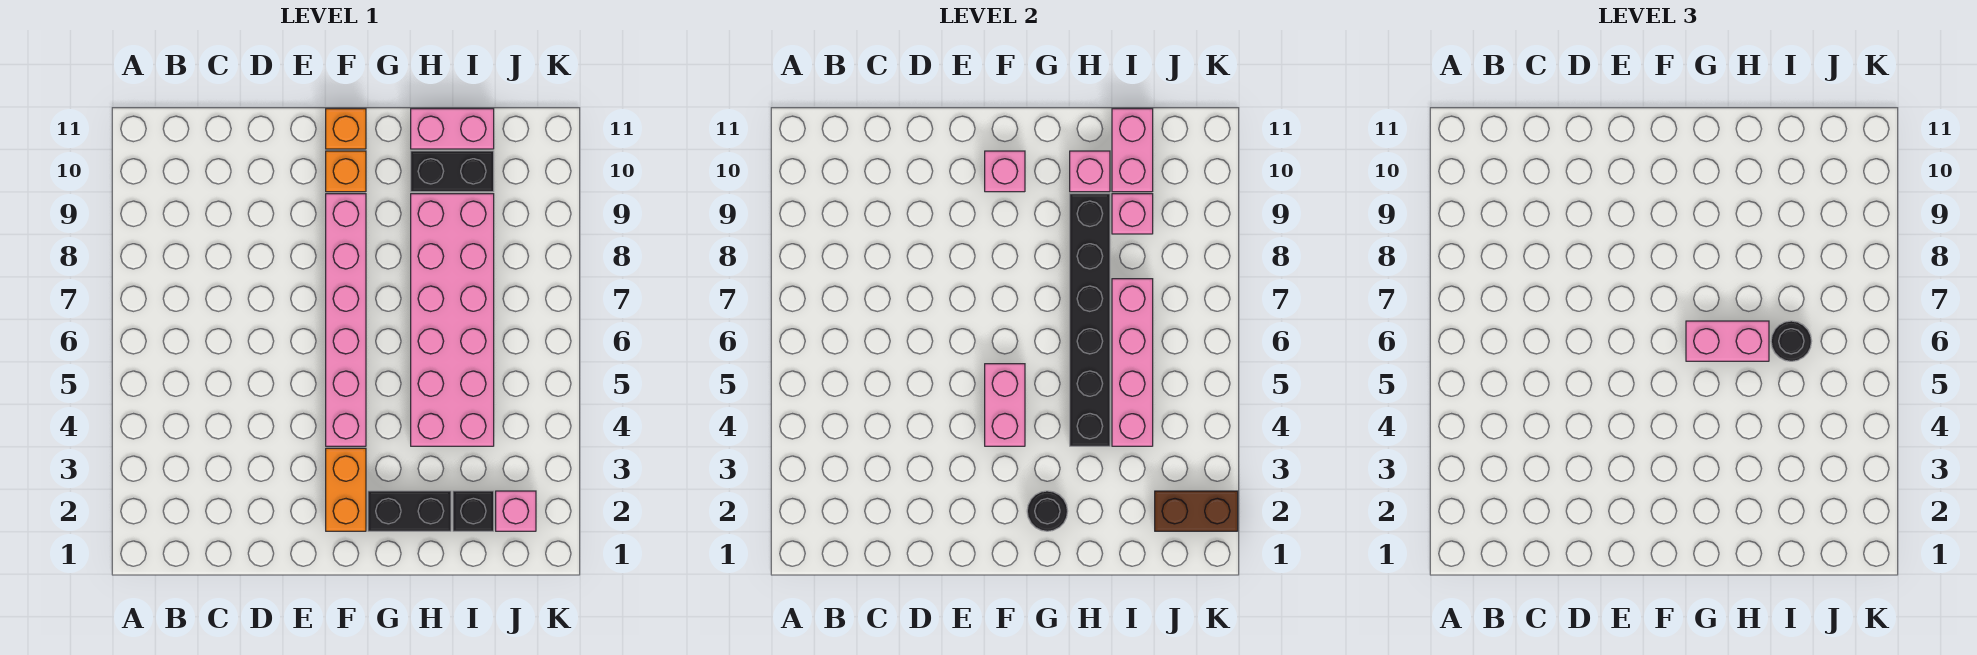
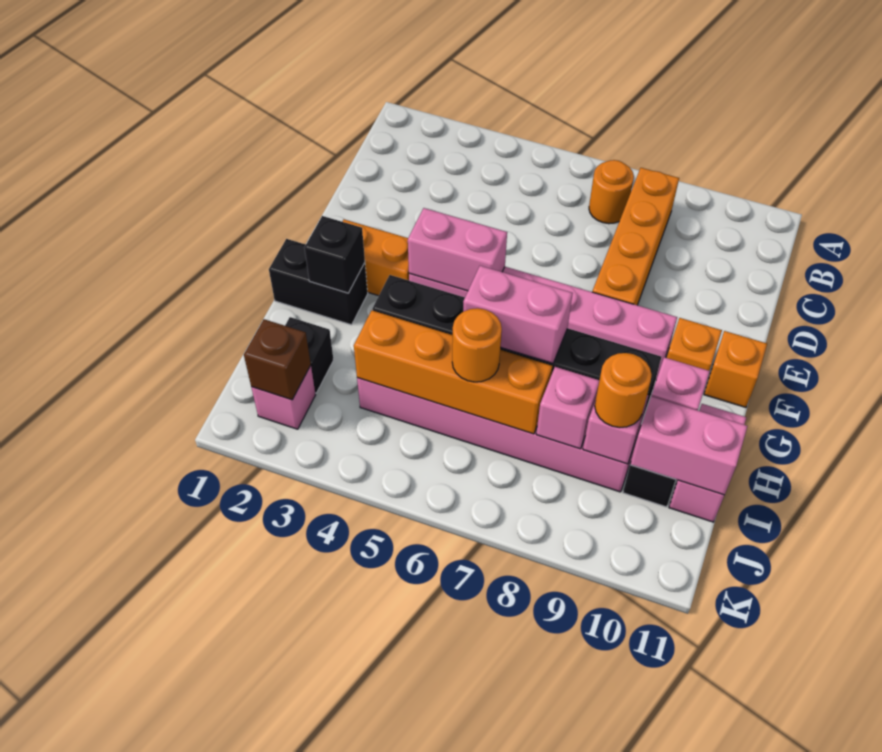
none -> orange 1x1 round brick [589,160,634,224]
none -> orange 1x4 brick [592,168,679,305]
pink 1x1 brick [985,151,1025,192] -> pink 1x1 brick moved to [536,367,599,449]
black 1x2 brick [368,491,451,531] -> black 1x2 brick turned to [269,239,368,325]
black 1x1 round brick [1027,491,1068,531] -> black 1x1 brick [304,216,365,293]
pink 1x2 brick [1686,321,1769,361] -> pink 1x2 brick turned to [463,266,573,364]
pink 1x4 brick [1112,279,1153,446] -> orange 1x4 brick [354,310,552,434]
black 1x1 round brick [1771,321,1812,361] -> orange 1x1 round brick [452,308,502,382]
none -> orange 1x1 round brick [595,353,652,428]
brown 1x2 brick [1155,491,1238,531] -> brown 1x1 brick [244,319,311,400]

